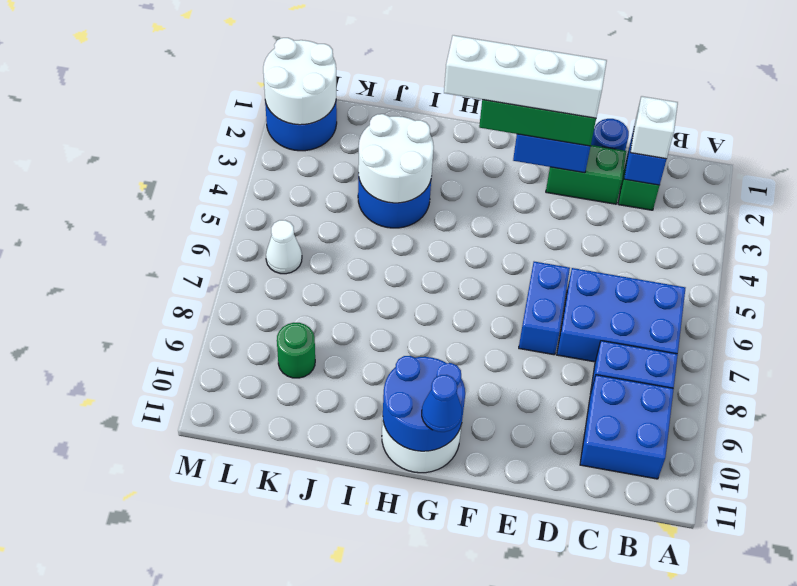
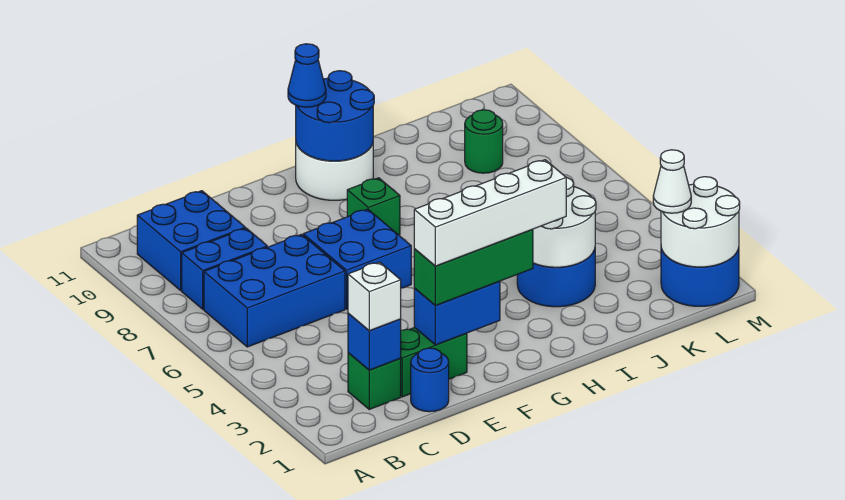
blue 1x2 brick [519,262,570,355] -> blue 2x2 brick [303,209,411,309]
none -> green 1x1 brick [347,178,400,235]
white 1x1 cone [266,220,302,274] -> white 1x1 cone moved to [653,150,691,213]

